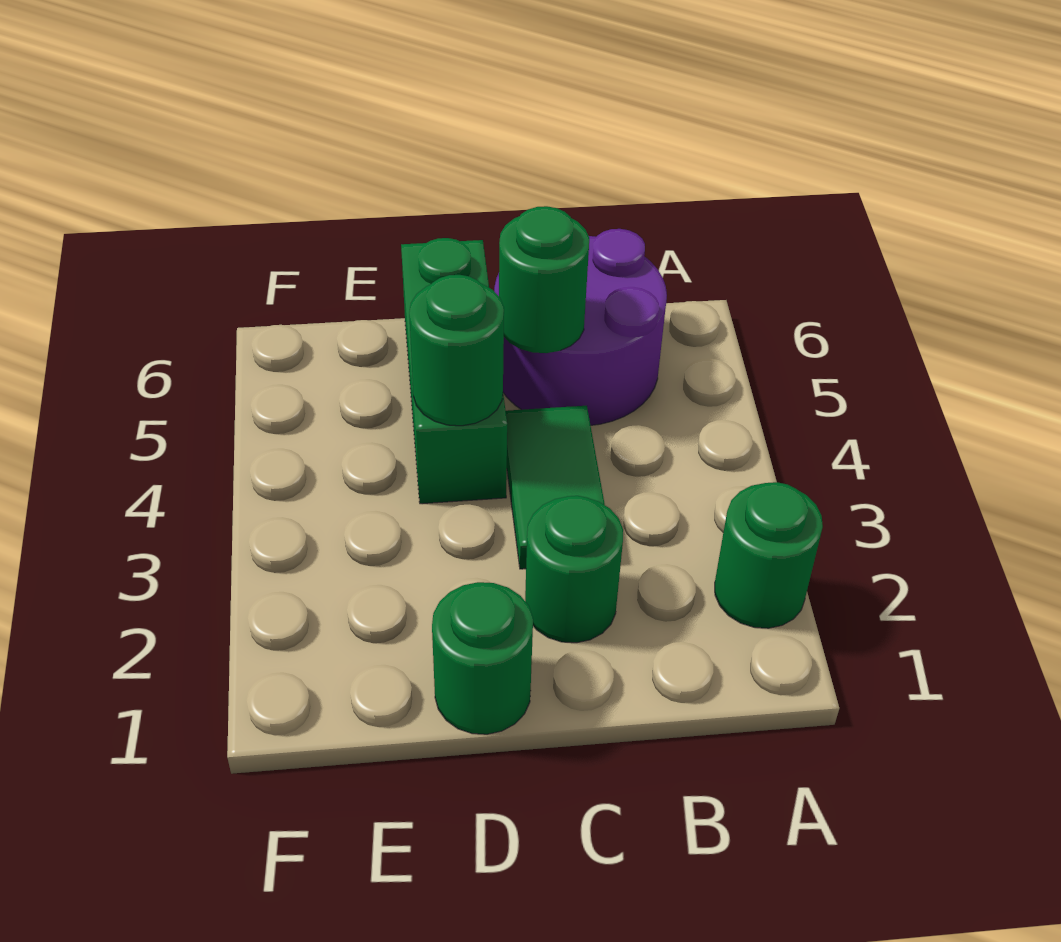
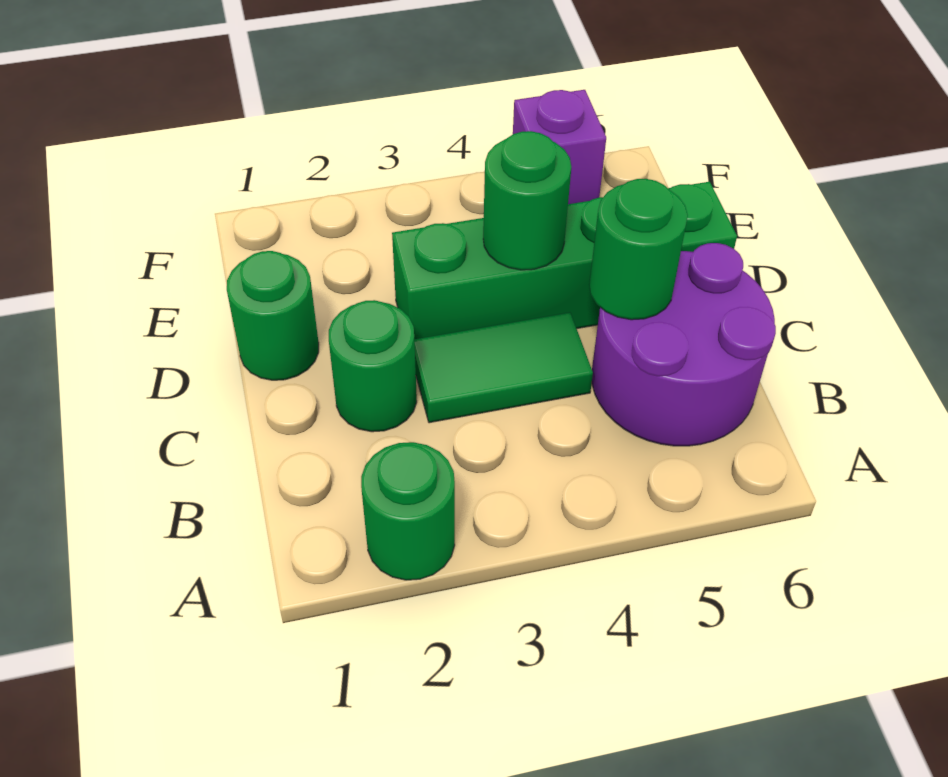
green 1x3 brick [401,238,507,504] -> green 1x4 brick [392,182,737,339]
none -> purple 1x1 brick [513,90,606,204]

